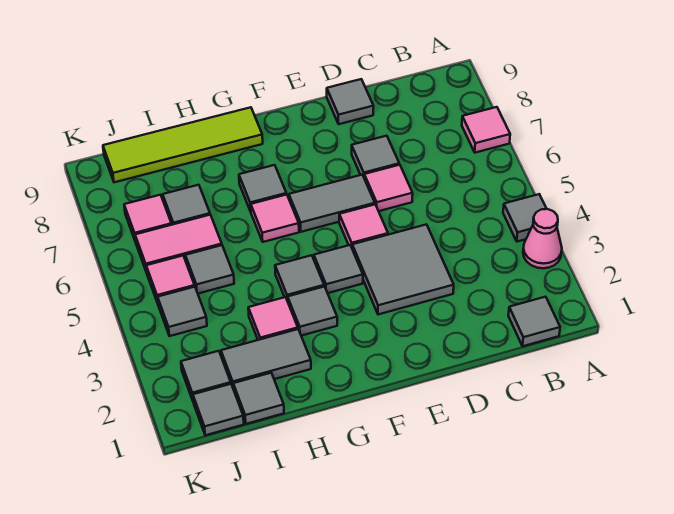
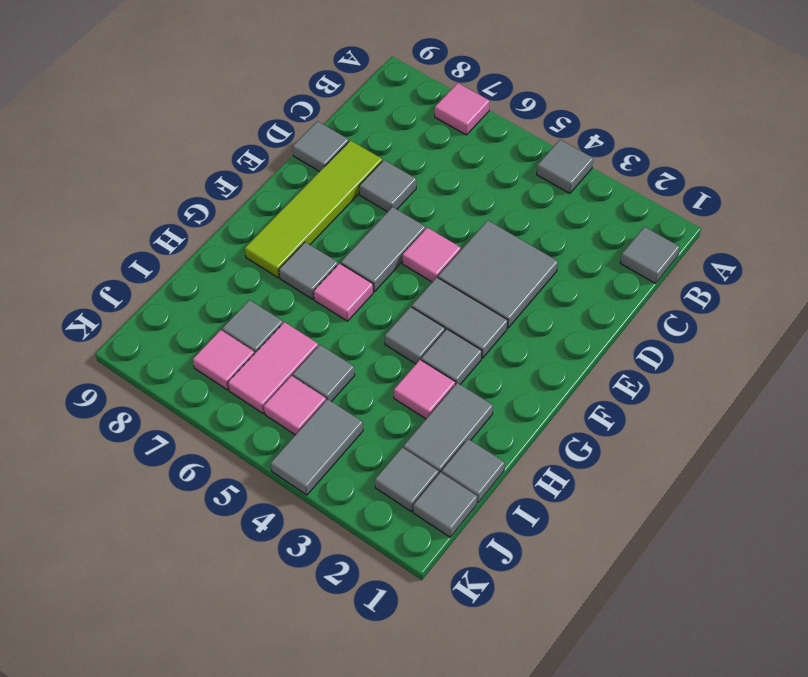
pink 1x1 cone [523,209,562,268] -> none
pink 1x1 tile [364,165,413,211] -> none
grey 1x1 tile [314,245,363,293] -> grey 1x2 tile [412,277,508,358]
lime 1x4 tile [103,107,263,182] -> lime 1x4 tile moved to [245,140,382,278]
grey 1x1 tile [158,287,207,336] -> grey 1x2 tile [271,399,363,495]

